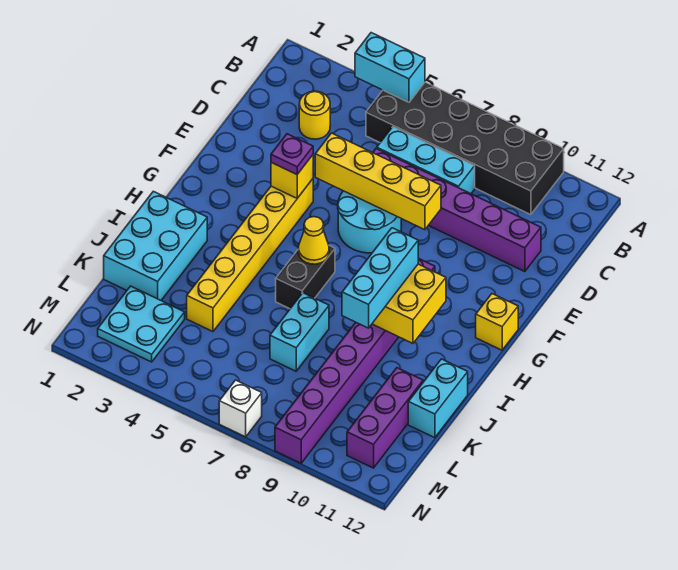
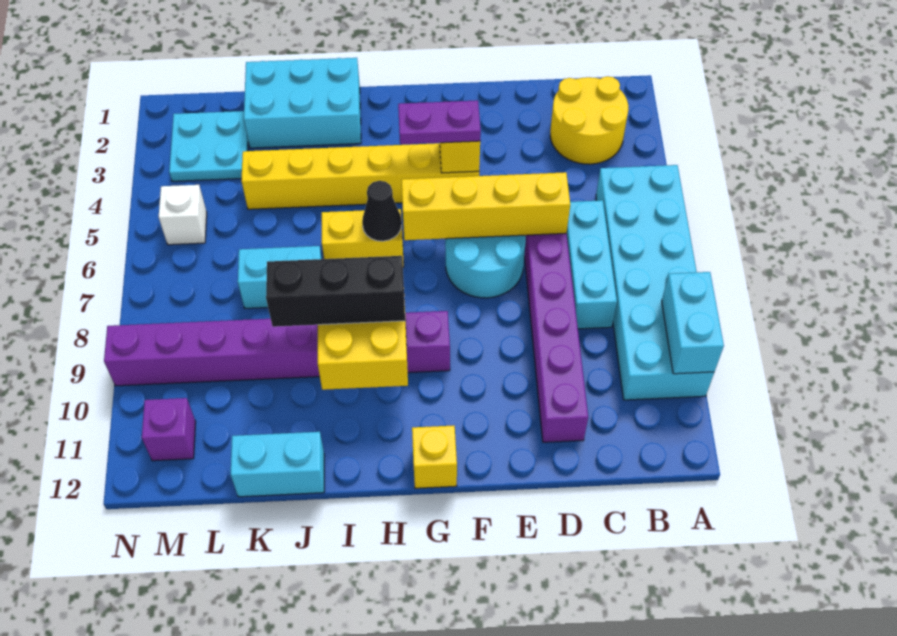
cyan 1x2 brick [355,33,425,102] -> cyan 1x2 brick moved to [662,272,724,374]
black 2x6 brick [366,82,564,215] -> cyan 2x6 brick [596,165,714,400]
yellow 1x1 round brick [299,91,330,139] -> yellow 2x2 round brick [550,76,628,164]
yellow 1x4 brick [315,133,441,230] -> yellow 1x4 brick turned to [402,172,570,240]
purple 1x1 plate [271,134,313,174] -> purple 1x2 plate [398,100,481,144]
black 1x2 brick [276,246,335,309] -> yellow 1x2 brick [322,209,404,267]
yellow 1x1 cone [298,217,329,264] -> black 1x1 cone [362,181,402,241]
cyan 1x3 brick [342,228,418,328] -> black 1x3 brick [266,256,405,327]
purple 1x3 brick [347,368,423,468] -> purple 1x1 brick [142,398,196,461]
white 1x1 brick [219,380,262,437] -> white 1x1 brick moved to [159,185,207,245]

